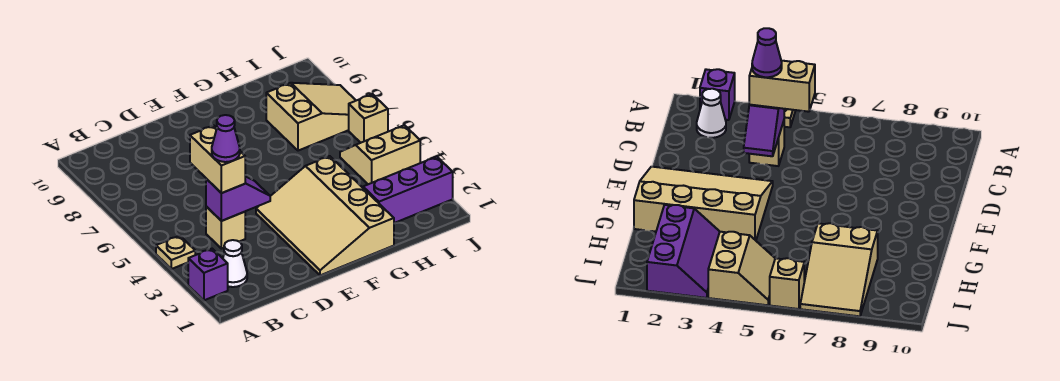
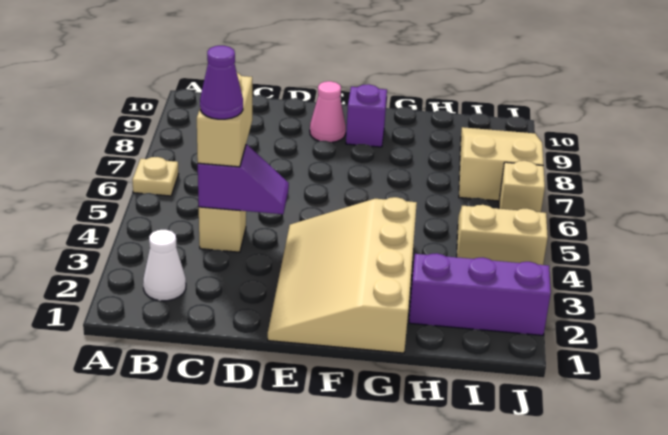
purple 1x1 brick [188,249,228,300] -> purple 1x1 brick moved to [346,84,387,147]
tan 1x1 plate [156,236,195,269] -> tan 1x1 plate moved to [132,157,179,196]
none -> pink 1x1 cone [310,81,346,142]
tan 2x3 slope [266,83,356,151] -> tan 2x3 slope turned to [459,127,544,201]

